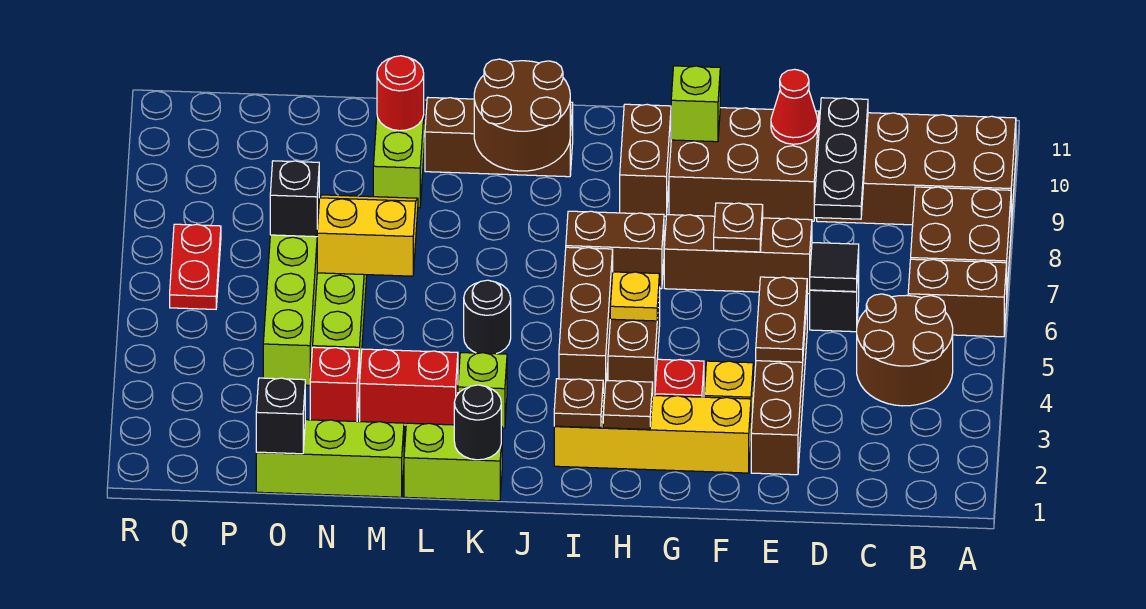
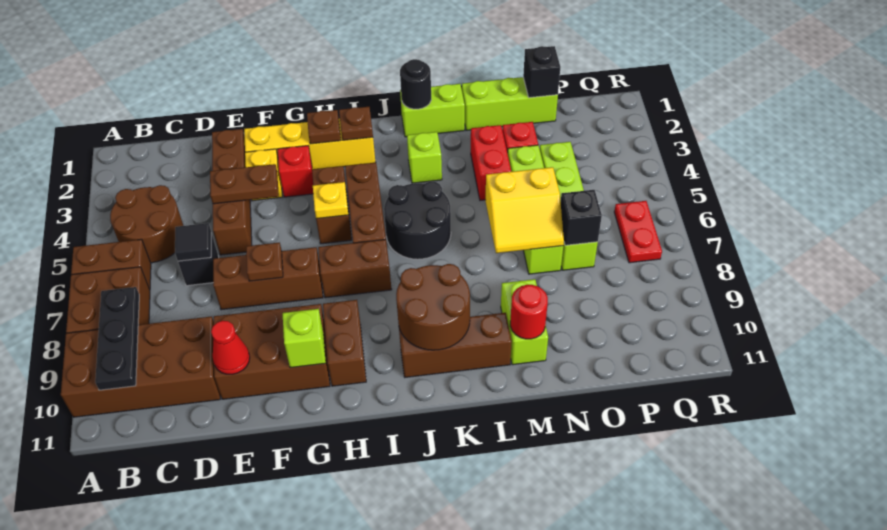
black 1x3 plate [814,98,868,219] -> black 1x3 plate moved to [95,287,139,390]
brown 1x2 plate [756,277,807,362] -> brown 1x2 plate turned to [210,164,279,204]
black 1x1 round brick [464,280,511,354] -> black 2x2 round brick [384,181,451,259]
red 1x2 brick [359,349,458,425] -> red 1x2 brick turned to [471,125,511,200]

